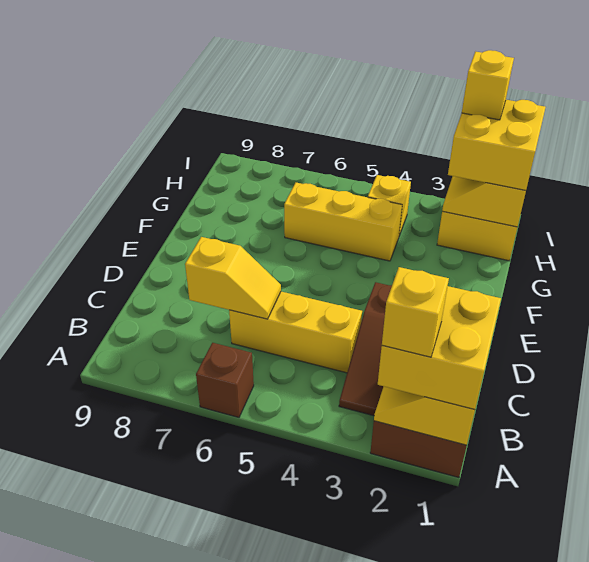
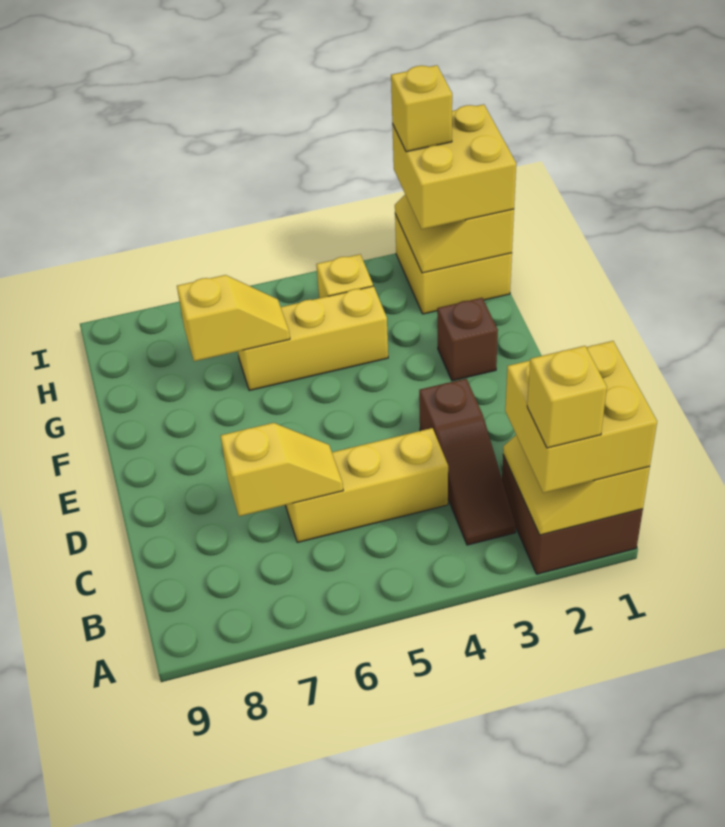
brown 1x1 brick [196,343,254,417] -> brown 1x1 brick moved to [437,298,498,381]
none -> yellow 1x2 slope [177,275,290,361]

